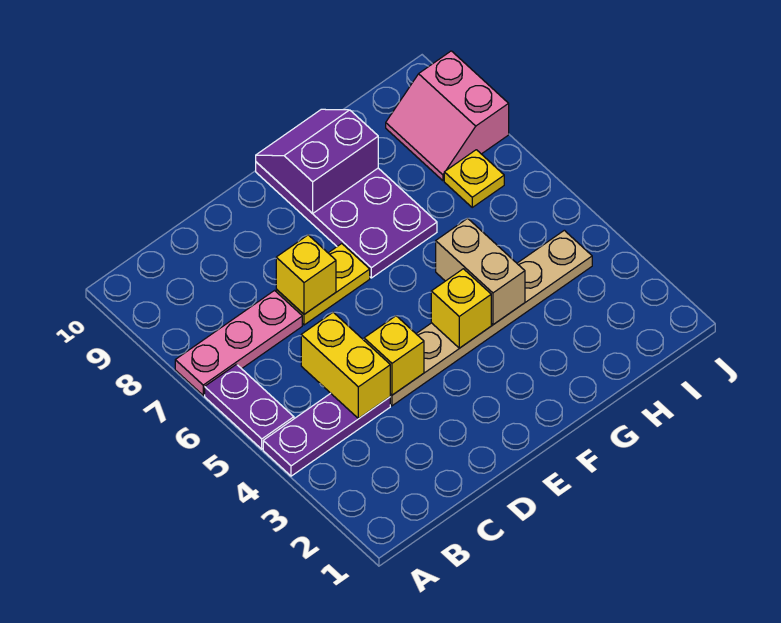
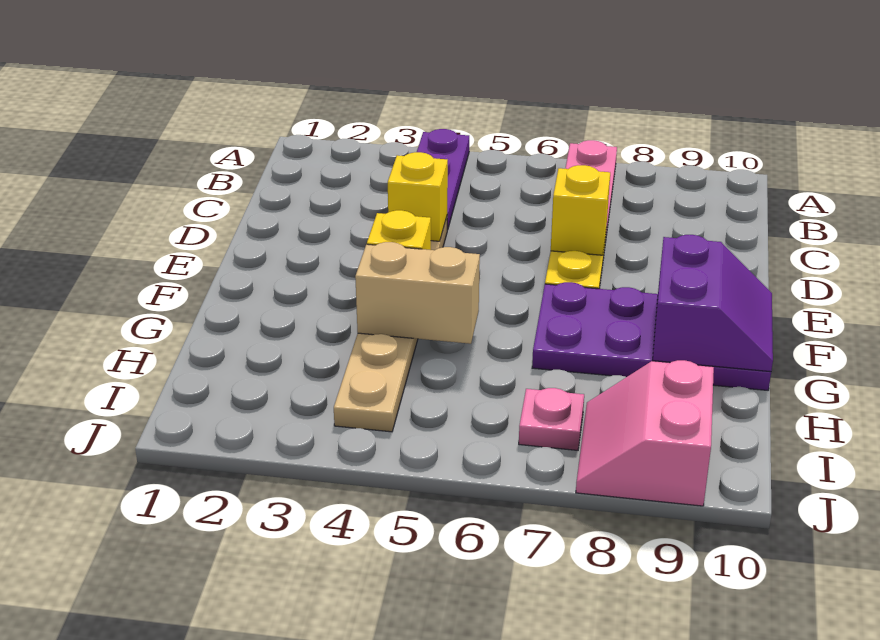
purple 1x2 plate [205,364,294,449] -> none
yellow 1x2 brick [301,312,390,419] -> none
yellow 1x1 plate [444,150,504,207] -> pink 1x1 plate [519,388,584,450]
pink 2x2 slope [386,51,509,181] -> pink 2x2 slope turned to [576,360,714,506]

